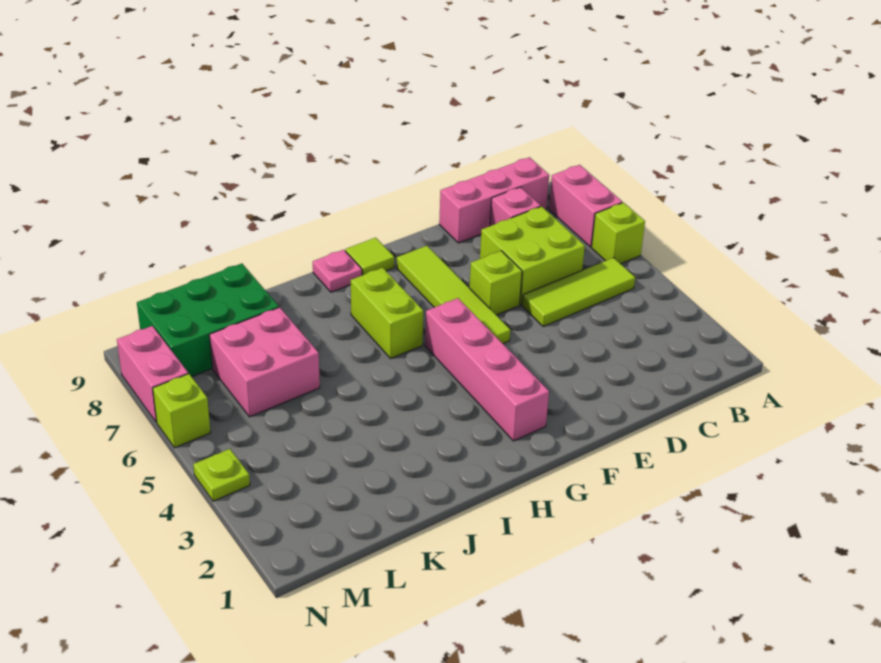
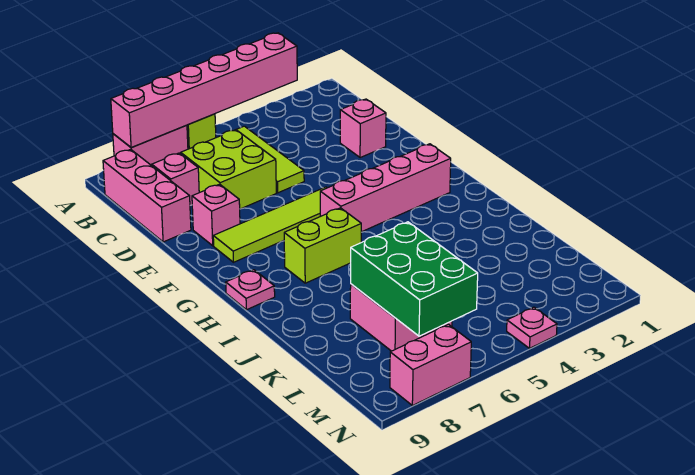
none -> pink 1x6 brick [111,33,297,148]
none -> pink 1x1 brick [340,99,386,158]
lime 1x1 brick [470,251,522,315] -> none
none -> pink 1x1 brick [192,184,240,246]
lime 1x1 tile [345,238,394,275] -> none
green 2x3 brick [137,264,279,377] -> green 2x3 brick moved to [351,222,478,336]
lime 1x1 plate [193,449,250,501] -> pink 1x1 plate [507,307,557,348]
lime 1x1 brick [153,374,211,448] -> none

